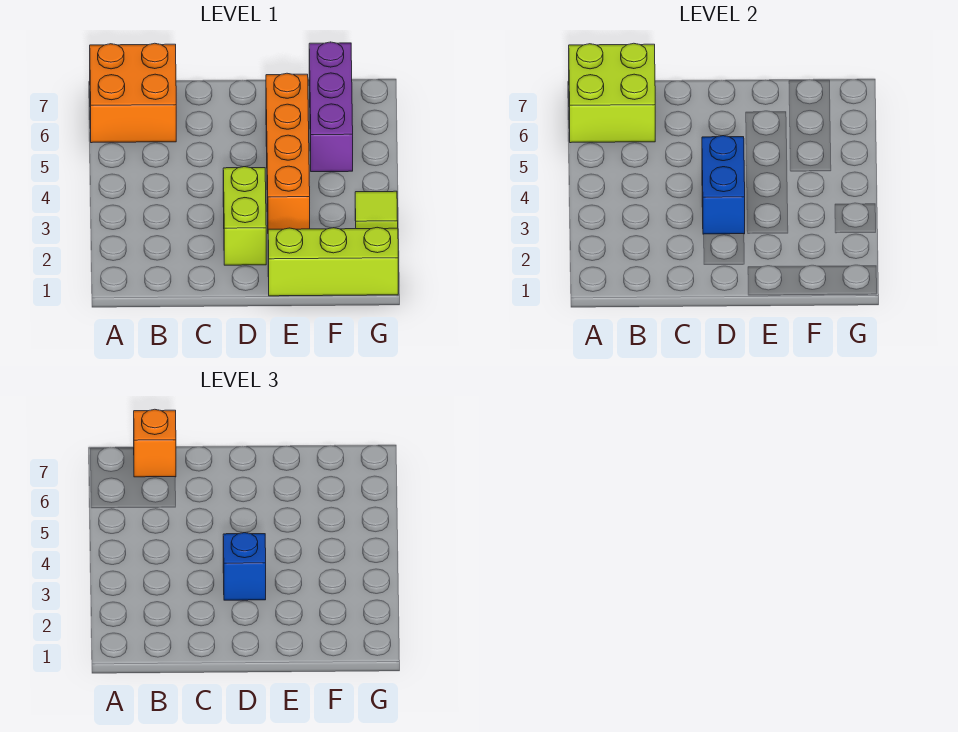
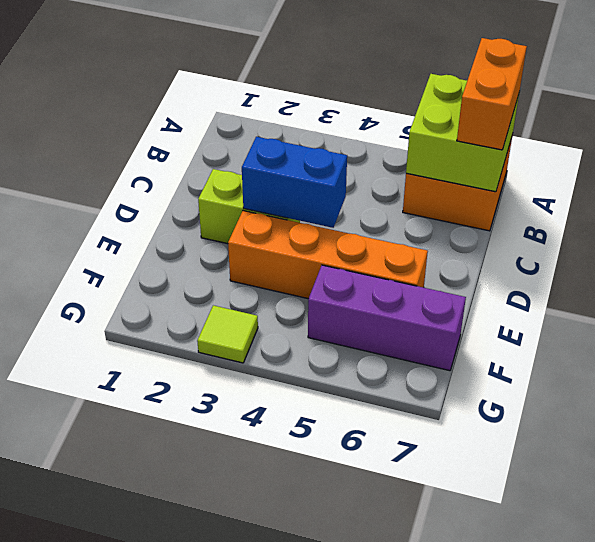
orange 1x1 brick [134,409,176,477] -> orange 1x2 brick [457,38,527,150]
blue 1x1 brick [223,533,266,600] -> none
lime 1x3 brick [268,227,398,296] -> none

